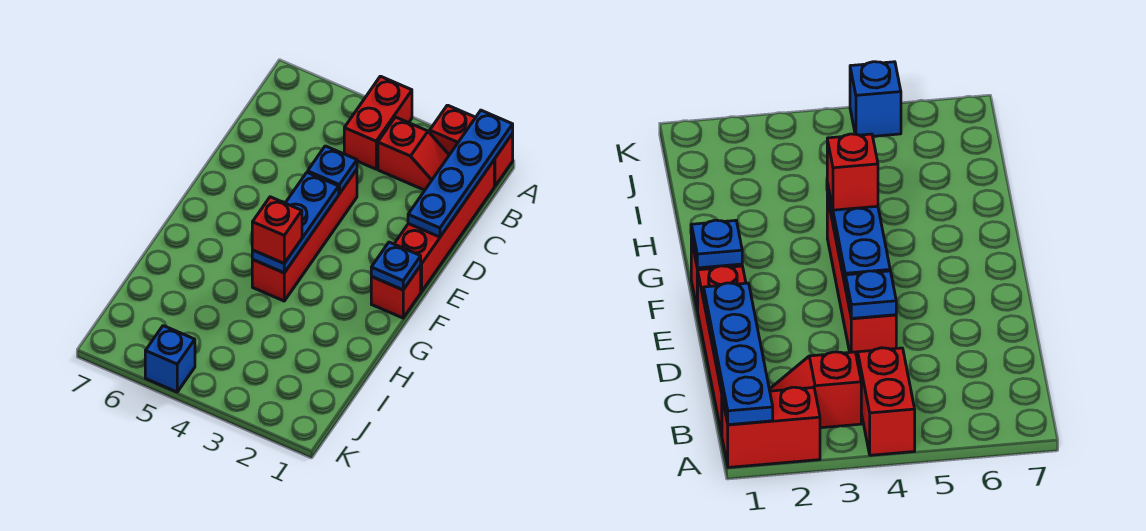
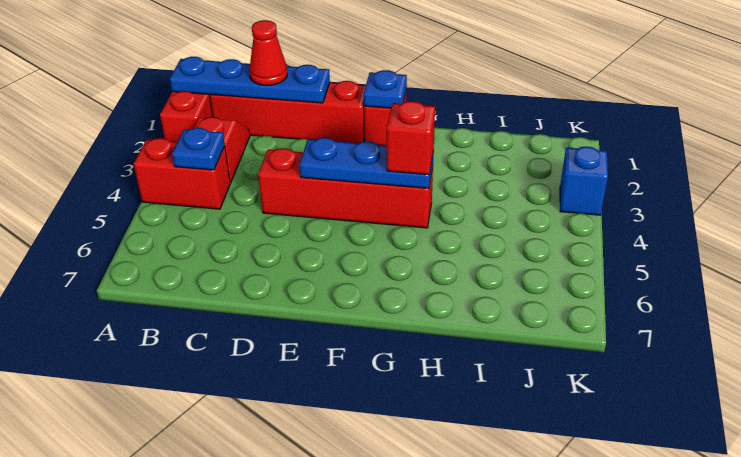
none -> red 1x1 cone [249,20,287,85]
blue 1x1 plate [308,146,357,194] -> blue 1x1 plate moved to [172,128,225,170]
blue 1x1 brick [145,326,195,392] -> blue 1x1 brick moved to [560,147,608,215]

